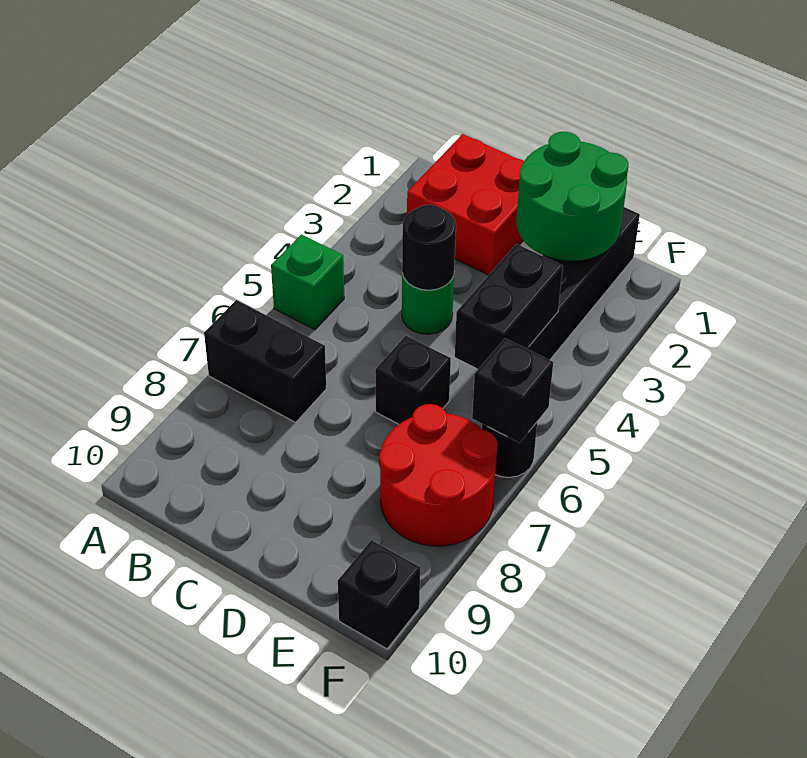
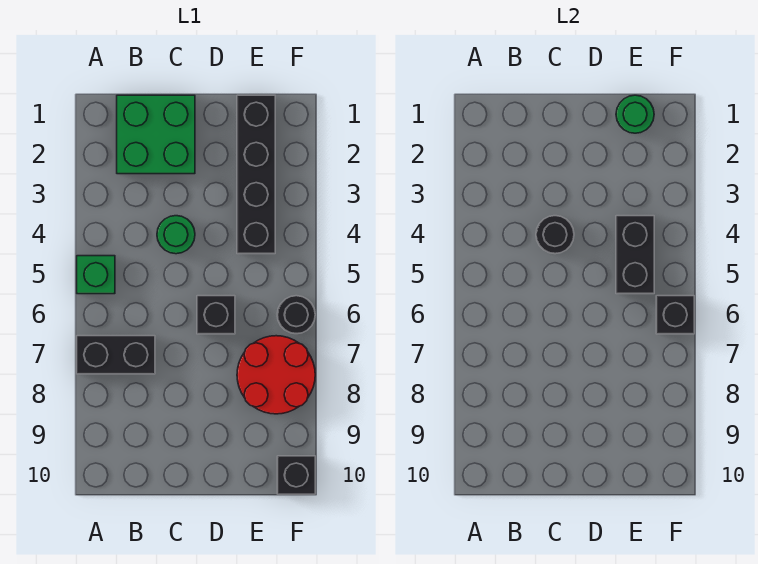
red 2x2 brick [407,134,524,275] -> green 2x2 brick [117,95,195,174]
green 2x2 round brick [517,132,628,261] -> green 1x1 round brick [616,95,654,133]

